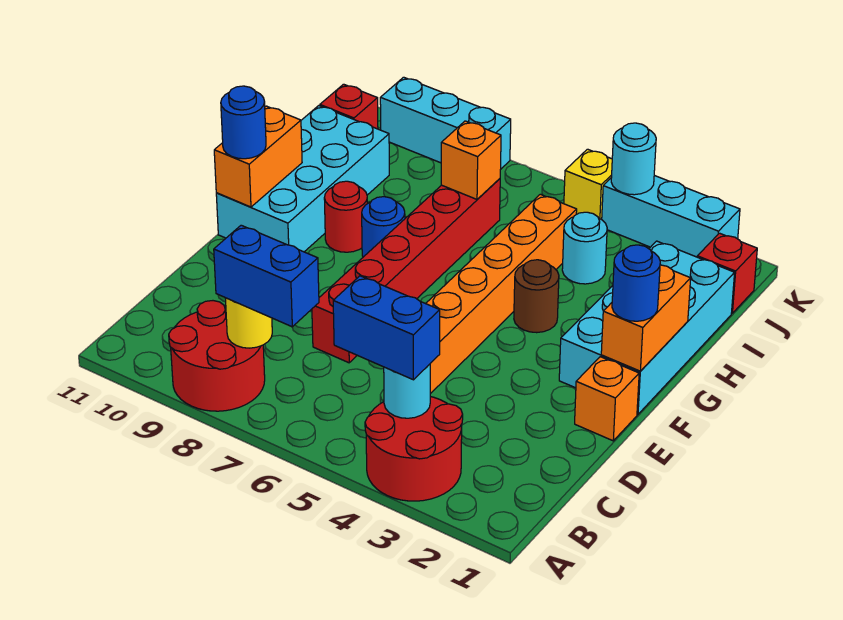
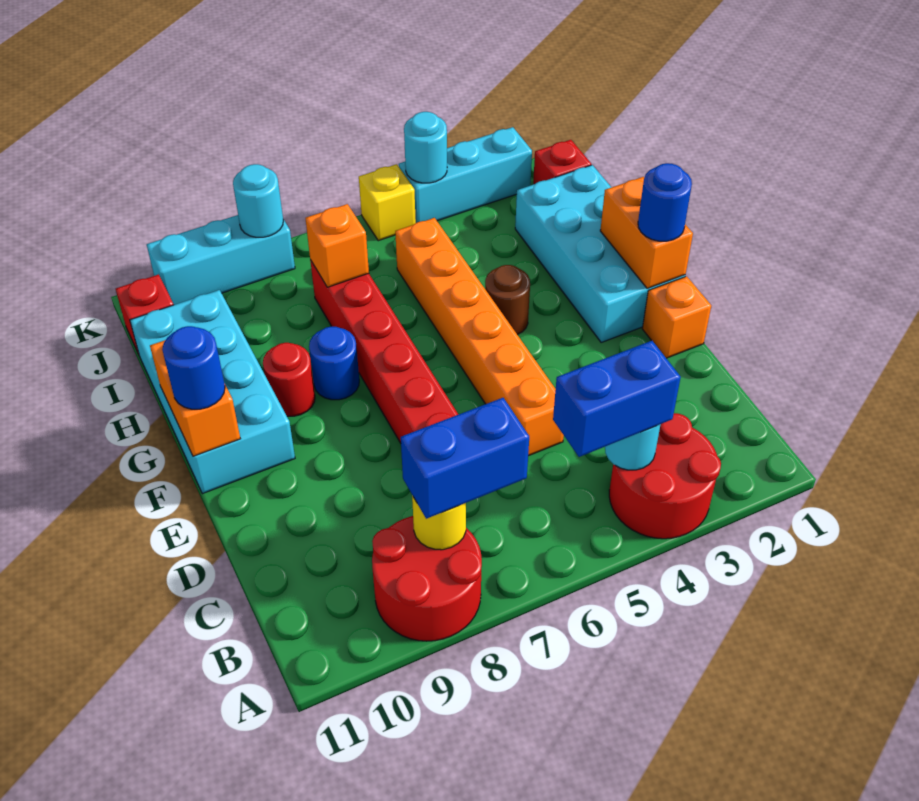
cyan 1x1 round brick [562,212,607,284] -> cyan 1x1 round brick moved to [233,164,283,237]

